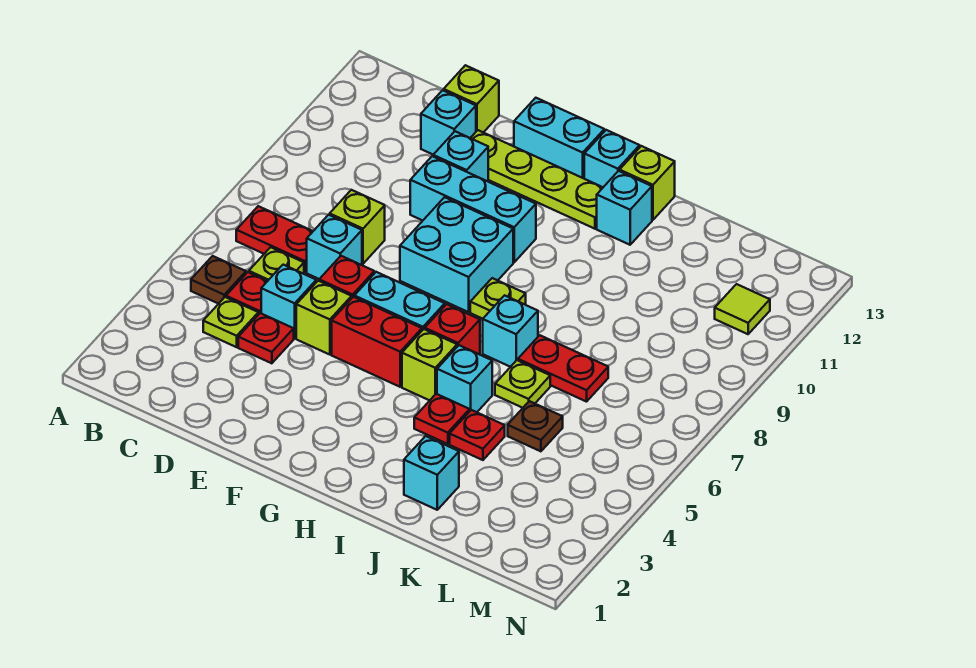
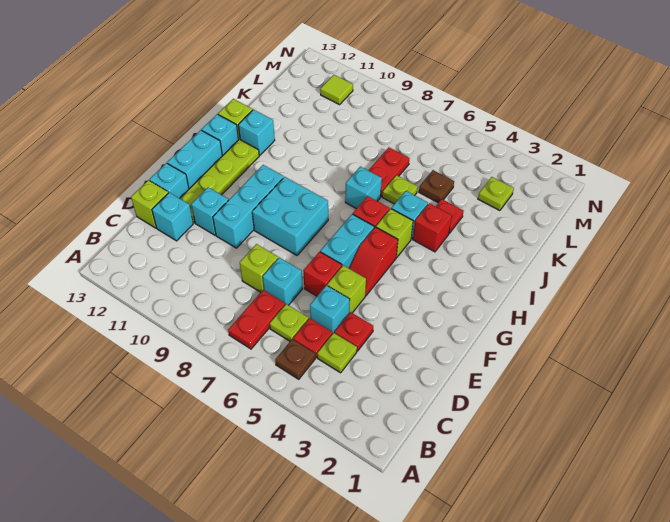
red 1x2 brick [332,297,422,387] -> red 1x2 slope [349,227,398,296]
lime 1x1 plate [470,278,526,319] -> lime 1x1 plate moved to [478,177,514,211]
red 1x1 plate [414,394,470,444] -> red 1x1 brick [413,203,452,252]
cyan 1x1 brick [404,436,459,510] -> cyan 1x1 brick moved to [149,163,189,198]

